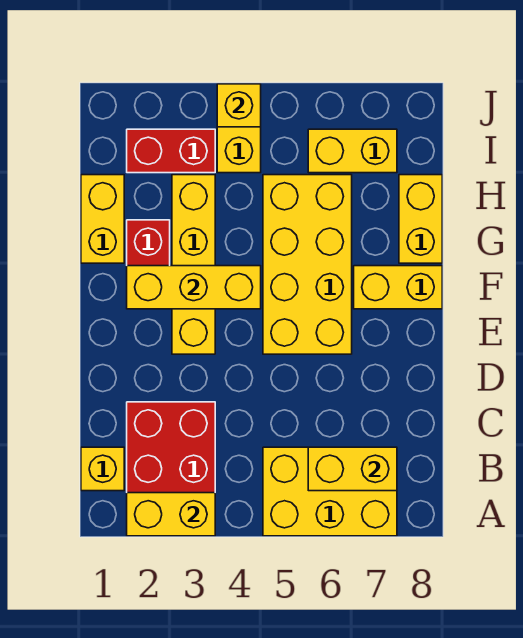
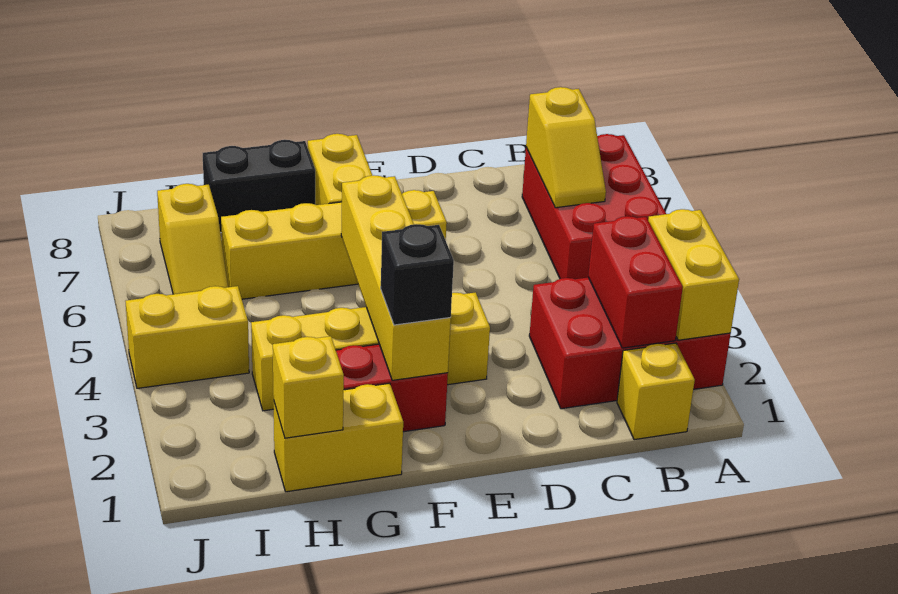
yellow 2x3 brick [263,447,397,536] -> red 2x3 brick [522,134,666,279]
yellow 1x2 brick [308,447,397,491] -> yellow 1x2 slope [526,87,606,208]
yellow 2x4 brick [263,175,352,354] -> yellow 1x4 brick [221,190,447,299]
yellow 1x3 brick [127,266,261,309] -> yellow 1x4 brick [341,175,451,380]
none -> black 1x1 brick [381,224,454,325]
yellow 1x2 brick [399,175,442,263] -> black 1x2 brick [203,140,315,233]
red 1x2 brick [127,129,215,173] -> red 1x2 brick moved to [588,216,683,348]
yellow 1x2 brick [308,129,397,173] -> yellow 1x2 slope [157,184,228,294]
yellow 1x1 brick [217,84,261,127] -> yellow 1x1 brick moved to [273,336,344,438]

